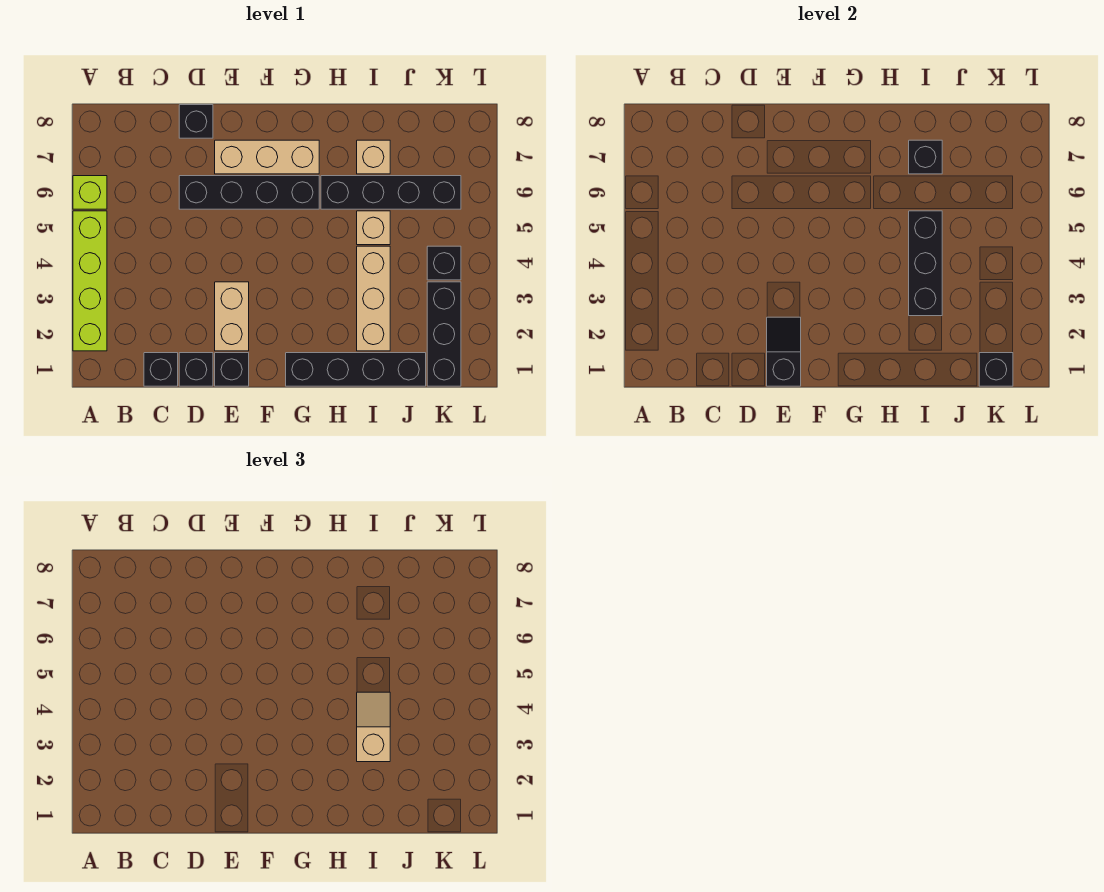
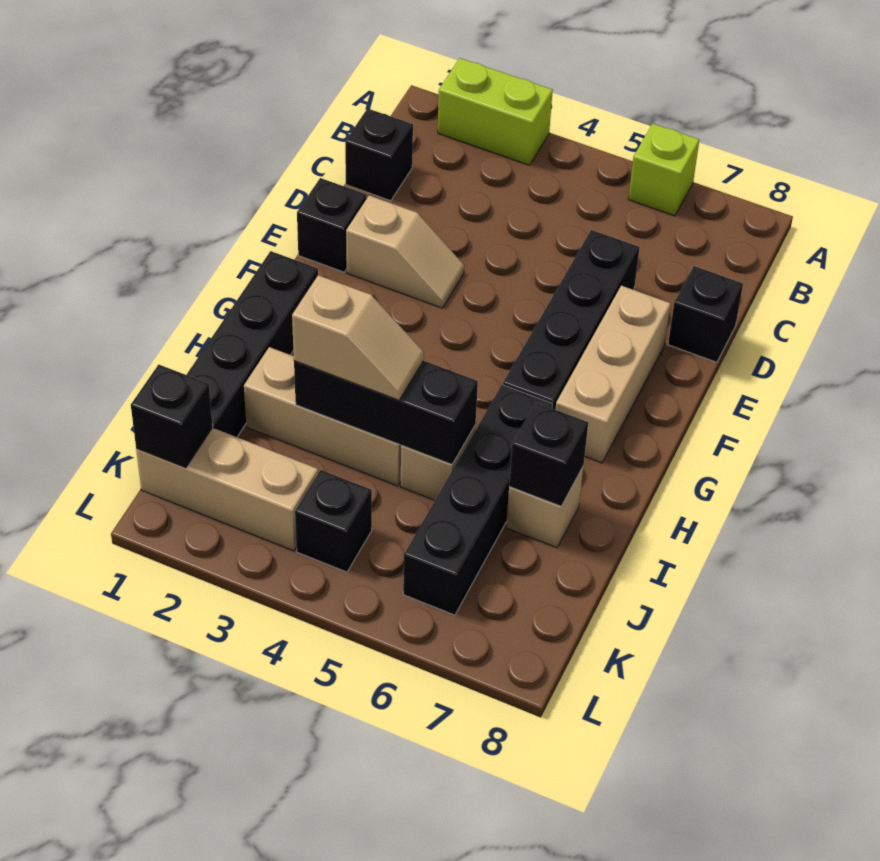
lime 1x4 brick [73,211,107,351] -> lime 1x2 brick [438,58,553,165]
black 1x1 brick [179,353,213,386] -> none
black 1x2 slope [767,317,801,386] -> none
tan 1x2 brick [215,282,249,351] -> tan 1x2 slope [346,196,464,308]
black 1x3 brick [427,282,461,386] -> tan 1x3 brick [136,428,318,551]

